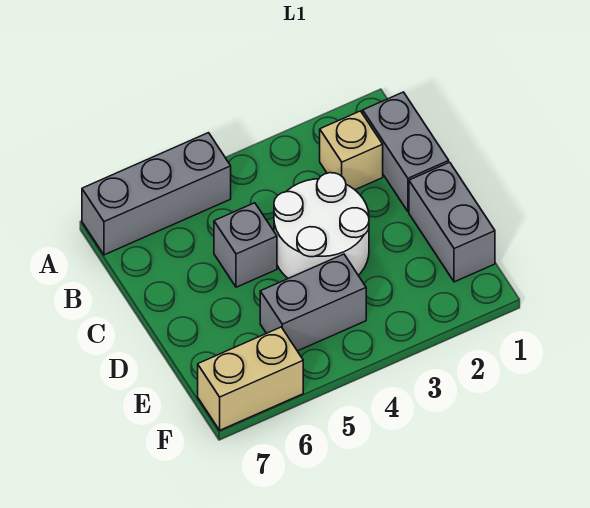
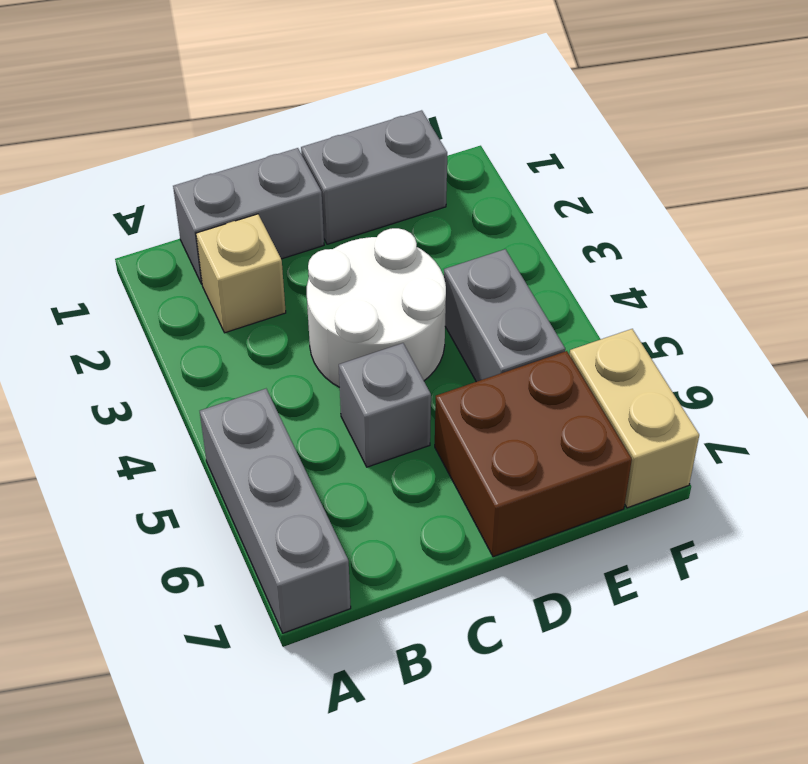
none -> brown 2x2 brick [435,351,632,557]

